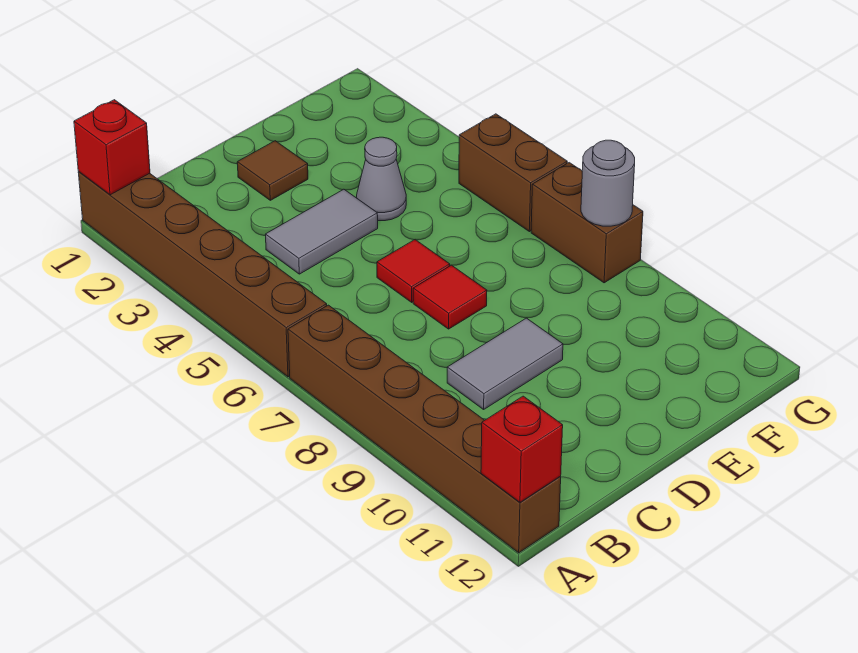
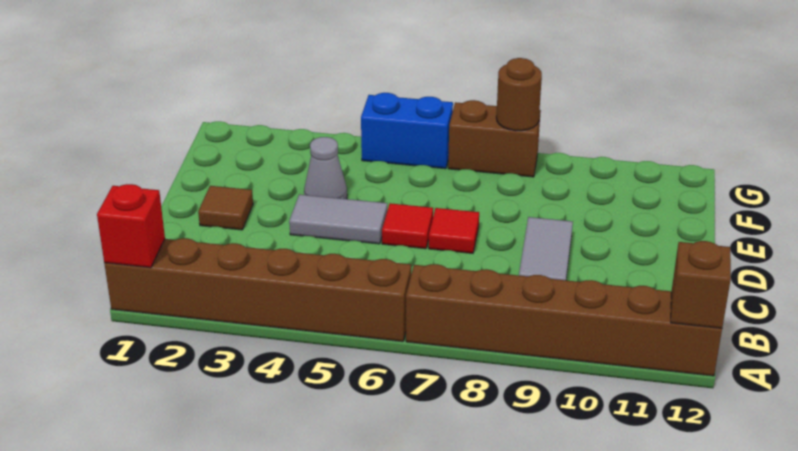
red 1x1 brick [481,396,563,502] -> brown 1x1 brick [671,241,731,328]
grey 1x2 tile [265,189,378,274] -> grey 1x2 tile turned to [289,194,387,244]
brown 1x2 brick [459,114,567,232] -> blue 1x2 brick [361,93,453,169]
grey 1x1 round brick [581,140,635,226] -> brown 1x1 round brick [496,58,542,131]

